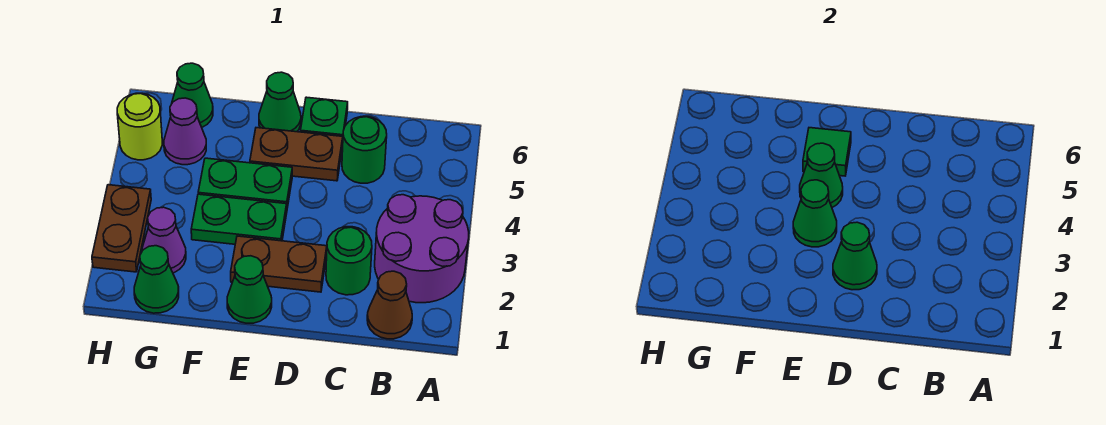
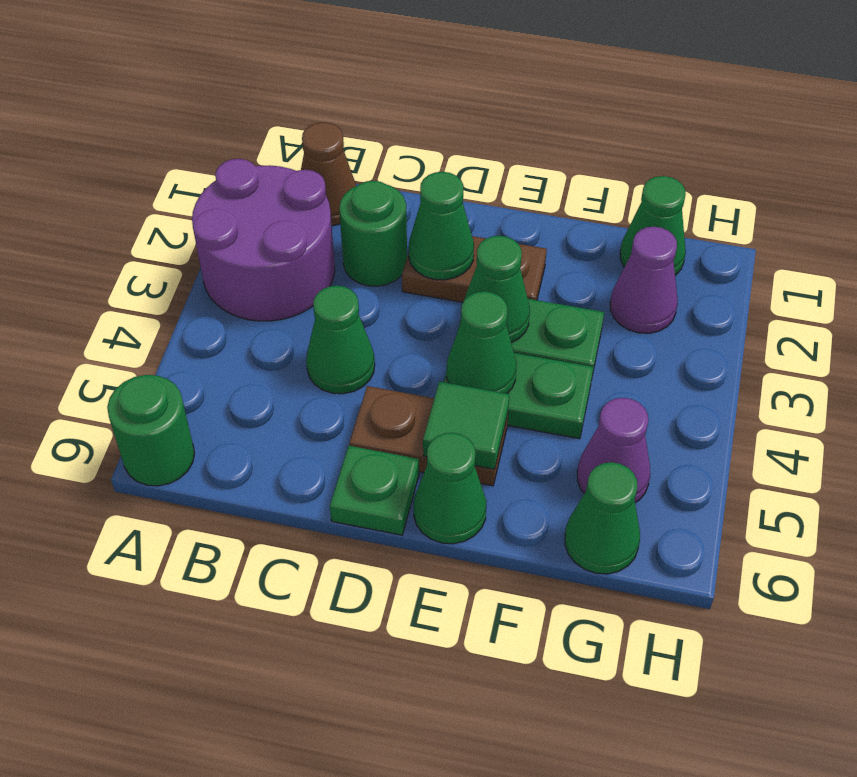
green 1x1 round brick [342,117,387,183] -> green 1x1 round brick moved to [107,375,195,486]
green 1x1 cone [227,256,272,323] -> green 1x1 cone moved to [306,286,375,394]
brown 1x2 plate [92,185,151,272] -> none
lime 1x1 round brick [117,93,162,160] -> none

